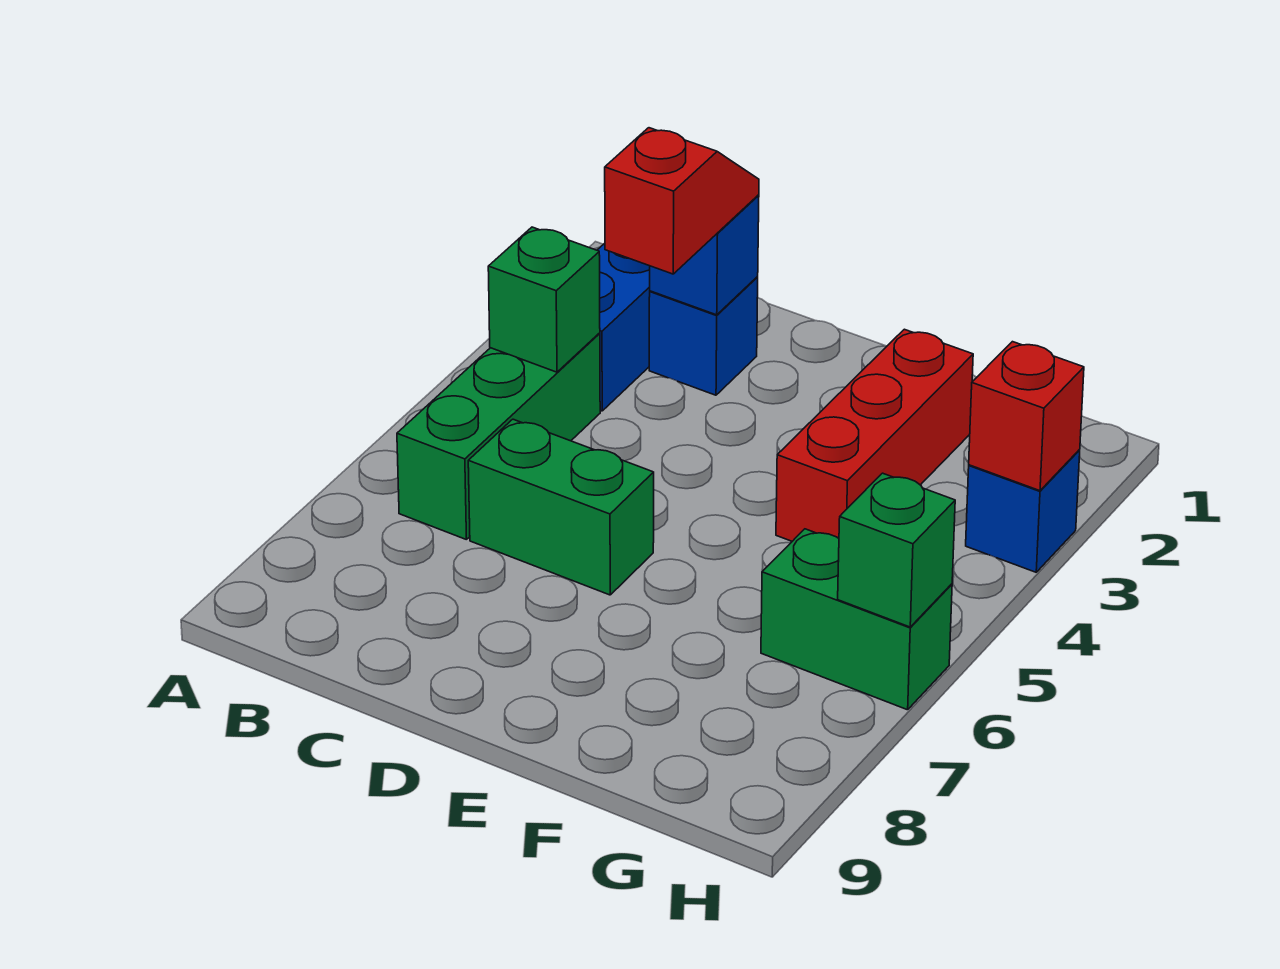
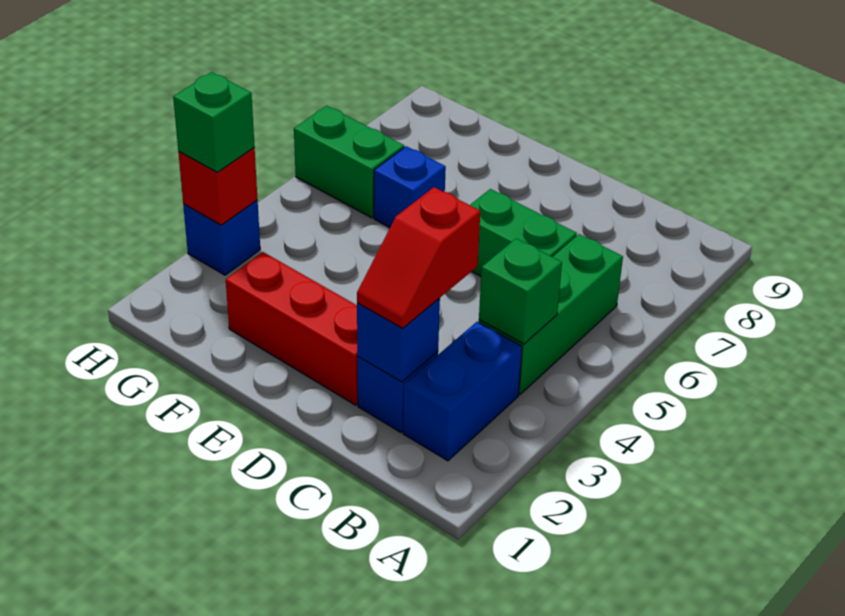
red 1x3 brick [776,329,973,541] -> red 1x3 brick turned to [226,252,358,405]
none -> blue 1x1 brick [374,146,446,227]
green 1x1 brick [838,473,955,627] -> green 1x1 brick moved to [173,72,255,172]

